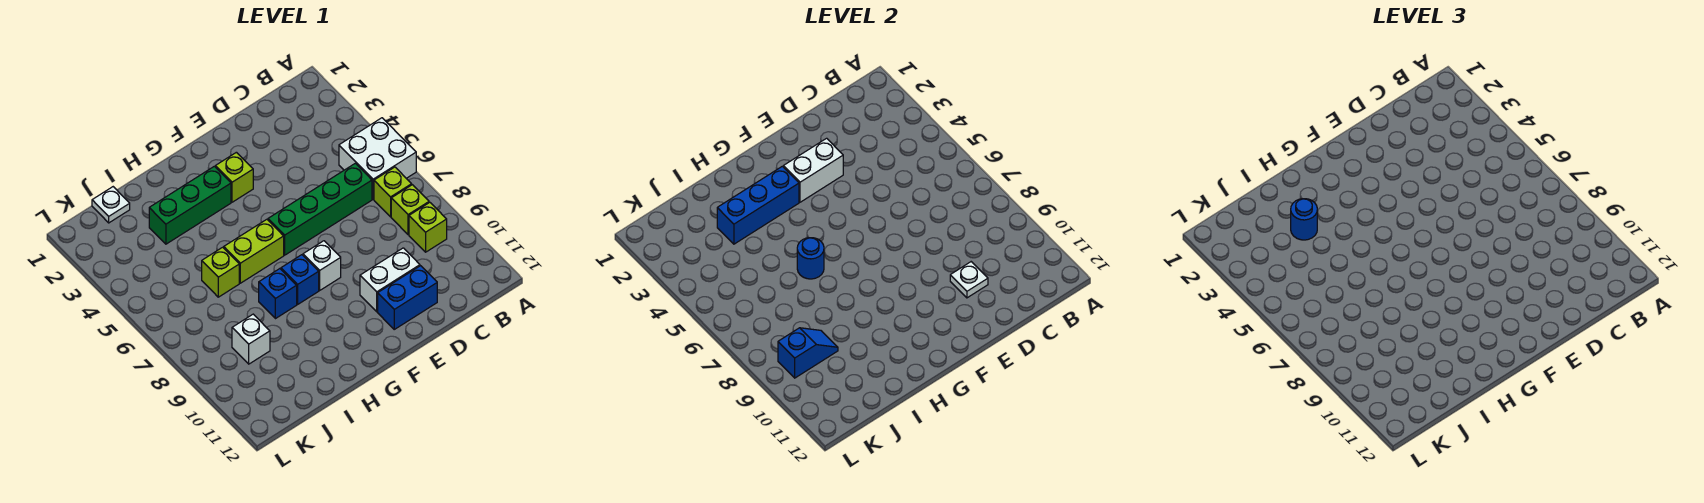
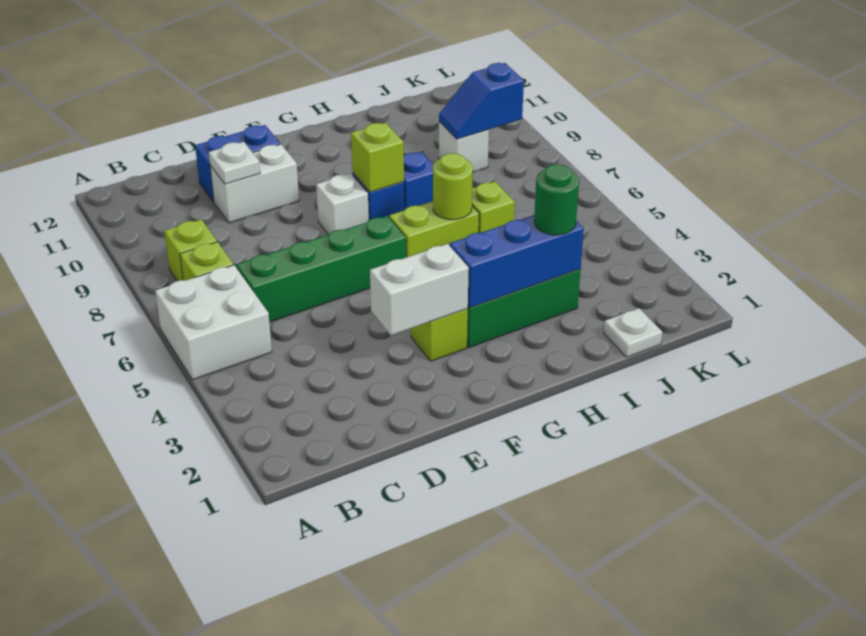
lime 1x1 brick [409,203,447,252] -> lime 1x1 brick moved to [351,123,404,192]
blue 1x1 round brick [797,238,824,279] -> lime 1x1 round brick [433,153,473,220]
blue 1x1 round brick [1291,199,1317,240] -> green 1x1 round brick [534,164,579,235]

